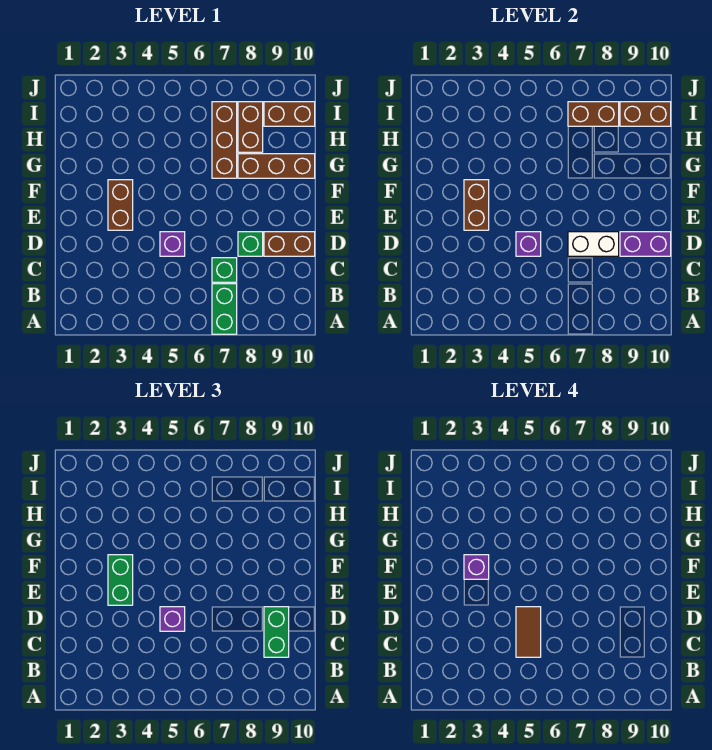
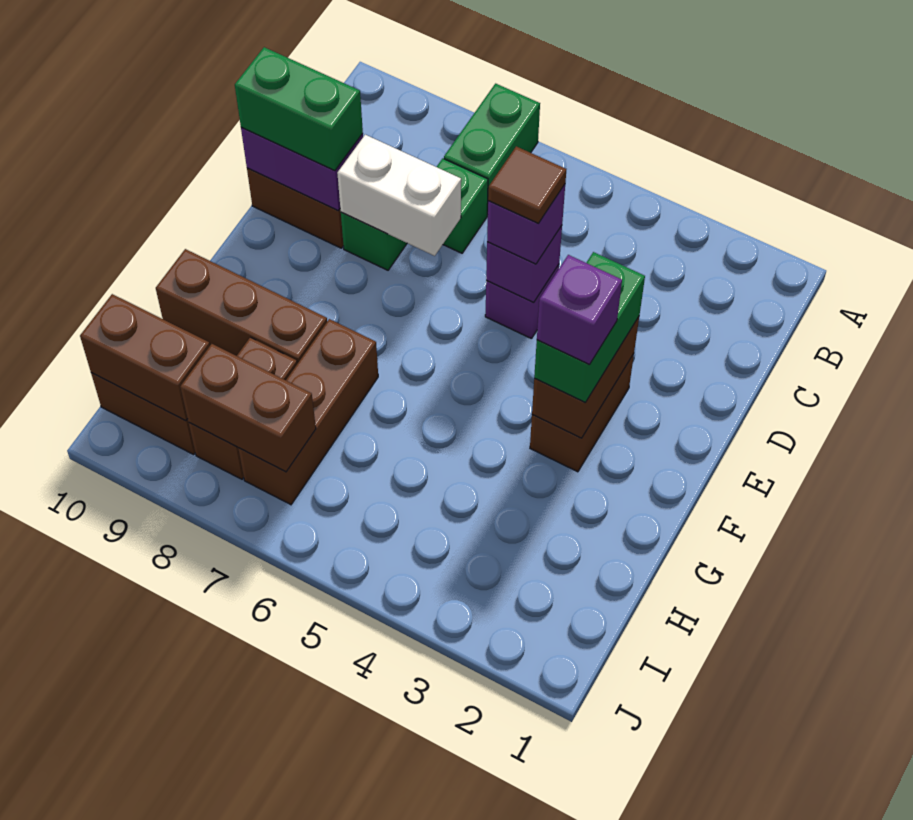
brown 1x2 tile [516,607,541,657] -> brown 1x1 tile [488,146,566,223]
green 1x2 brick [264,607,289,657] -> green 1x2 brick turned to [235,47,363,171]

